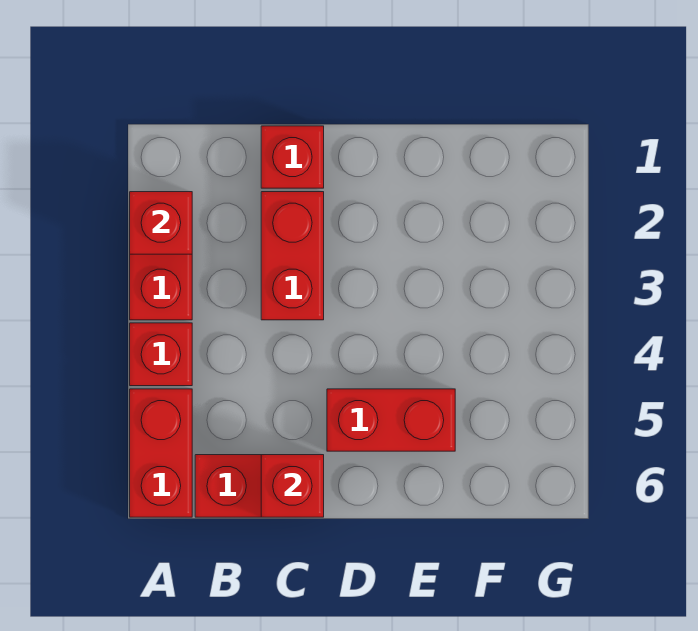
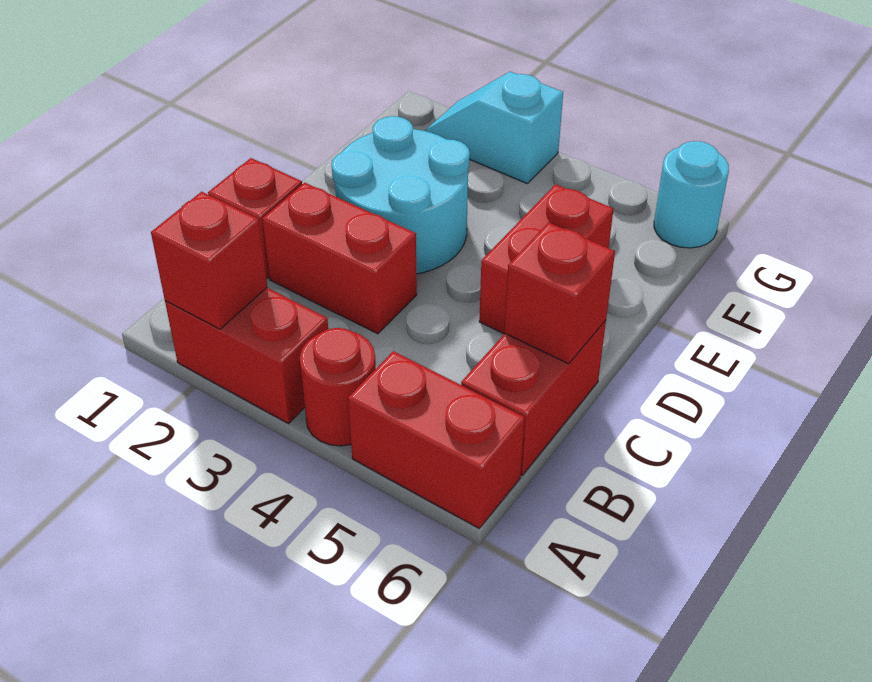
red 1x1 brick [130,323,192,386] -> red 1x1 round brick [300,328,376,446]
none -> cyan 2x2 round brick [332,116,470,274]
none -> cyan 1x2 slope [425,72,563,183]
none -> cyan 1x1 round brick [654,141,729,248]

